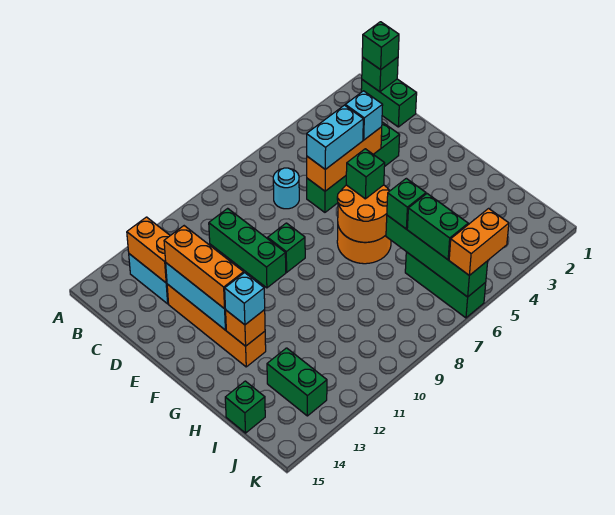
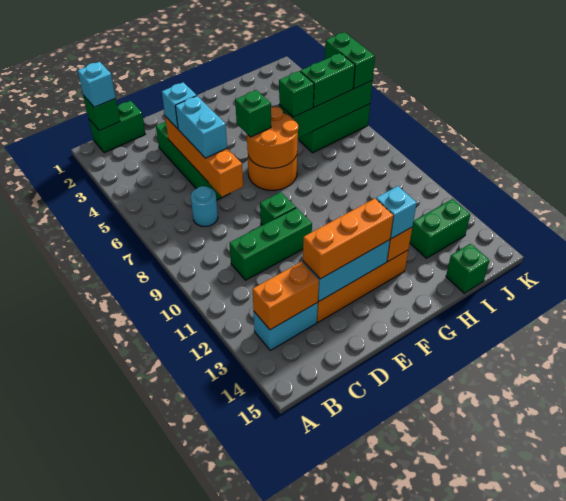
green 1x1 brick [362,22,399,70] -> cyan 1x1 brick [78,62,116,107]
orange 1x3 brick [307,127,382,191] -> orange 1x4 brick [165,116,243,197]
orange 1x2 brick [449,209,509,275] -> green 1x2 brick [325,32,375,89]

